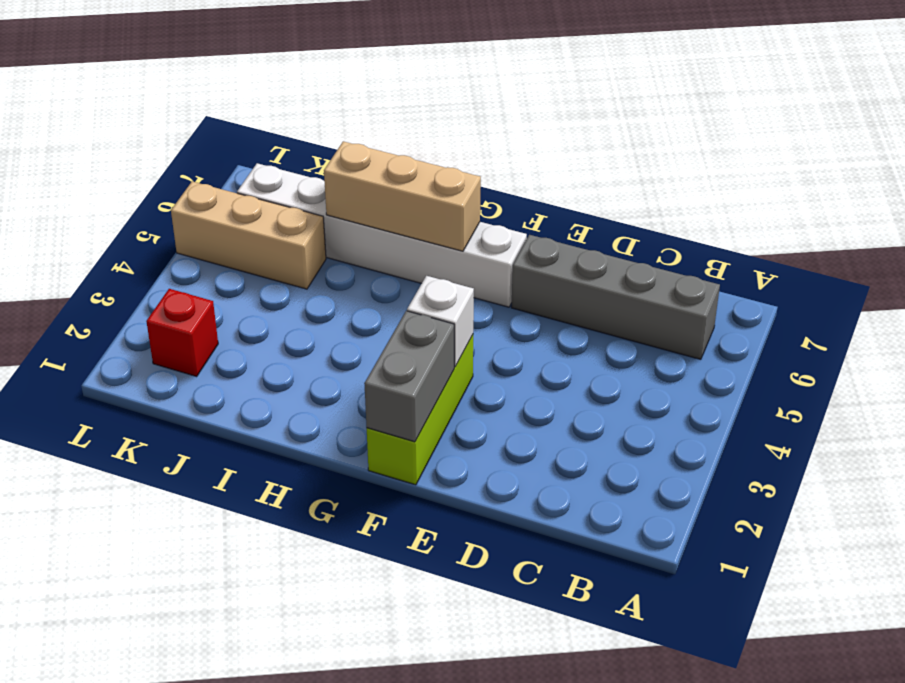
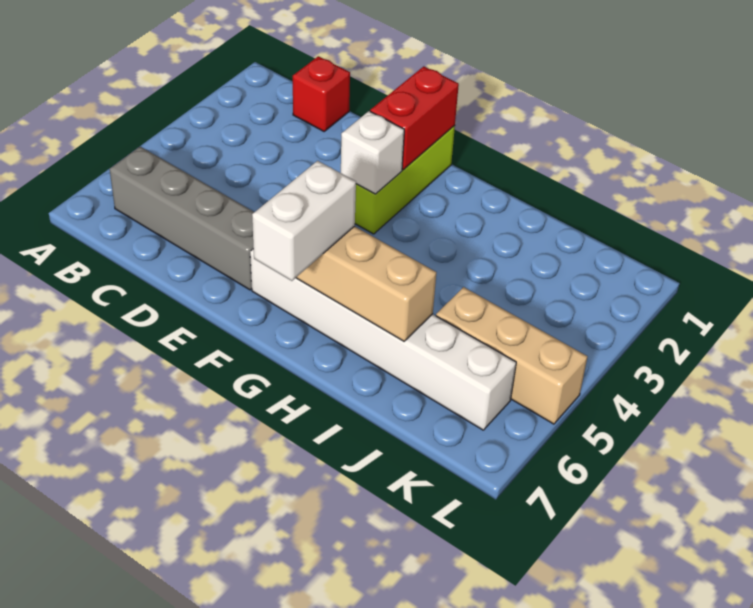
grey 1x2 brick [364,311,454,442] -> red 1x2 brick [370,66,459,170]
none -> white 1x2 brick [252,161,356,281]
red 1x1 brick [146,289,218,376] -> red 1x1 brick moved to [293,56,350,131]

